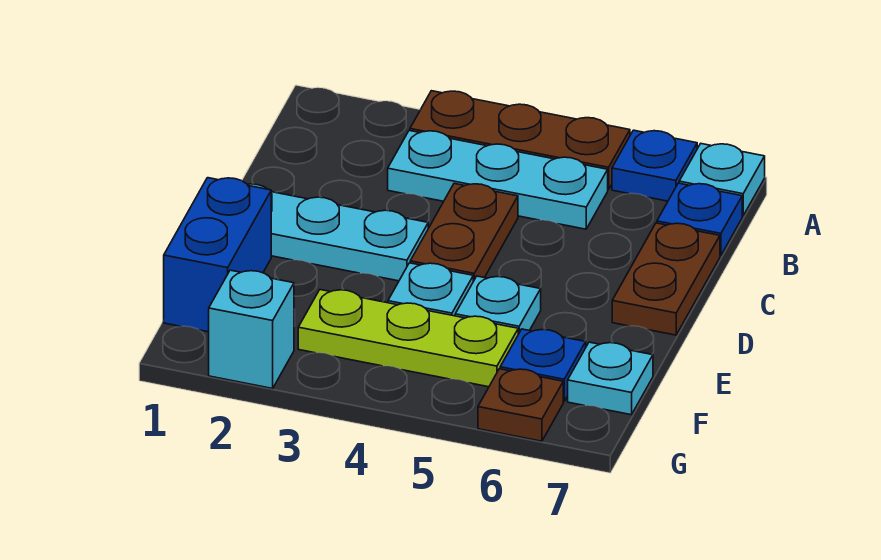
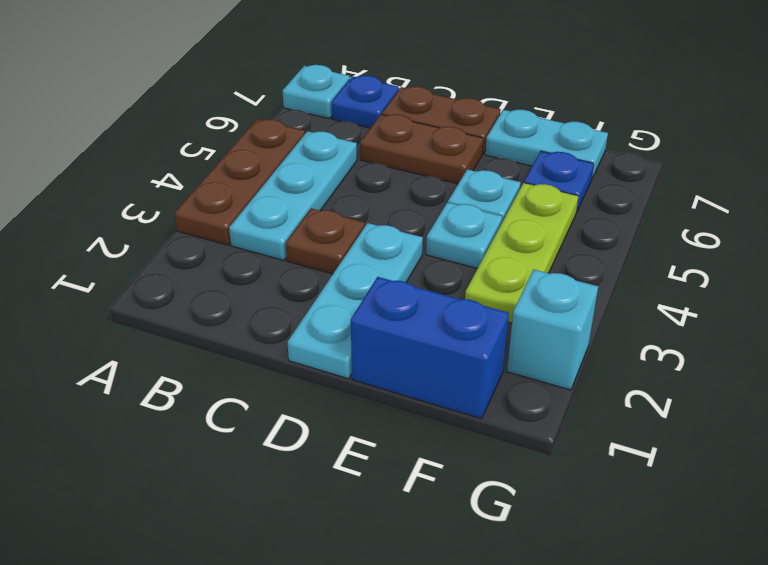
blue 1x1 plate [612,130,697,201] -> none
brown 1x2 plate [410,183,518,281] -> brown 1x2 plate moved to [360,114,483,184]
cyan 1x1 plate [568,342,653,415] -> cyan 1x2 plate [485,110,608,180]
brown 1x1 plate [478,369,563,441] -> brown 1x1 plate moved to [286,208,365,274]

